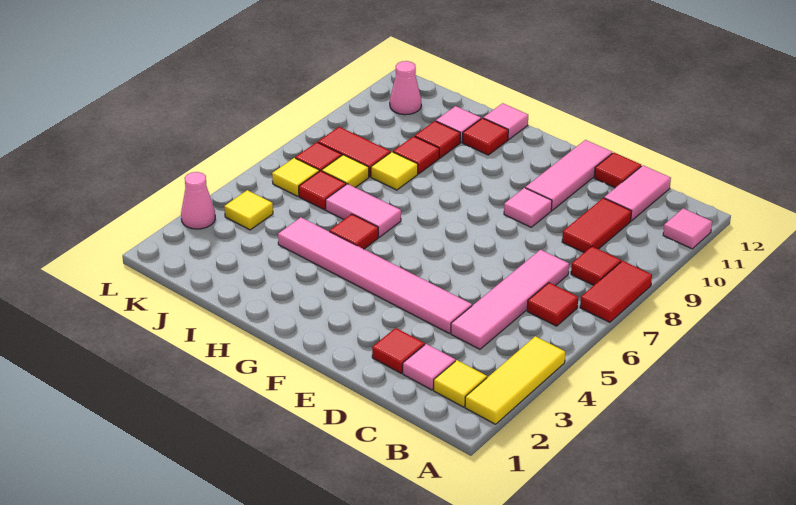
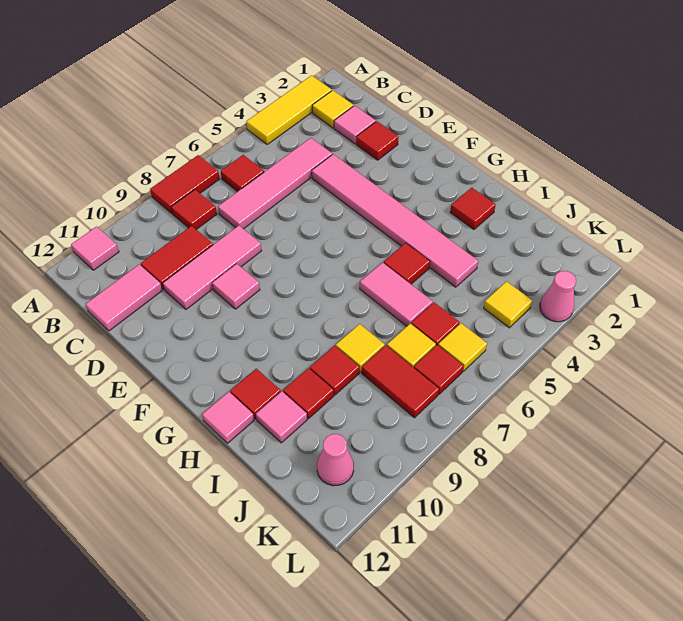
red 1x1 tile [594,153,641,188] -> red 1x1 tile moved to [450,188,496,229]
pink 1x3 tile [525,140,612,210] -> pink 1x3 tile moved to [163,226,262,309]

